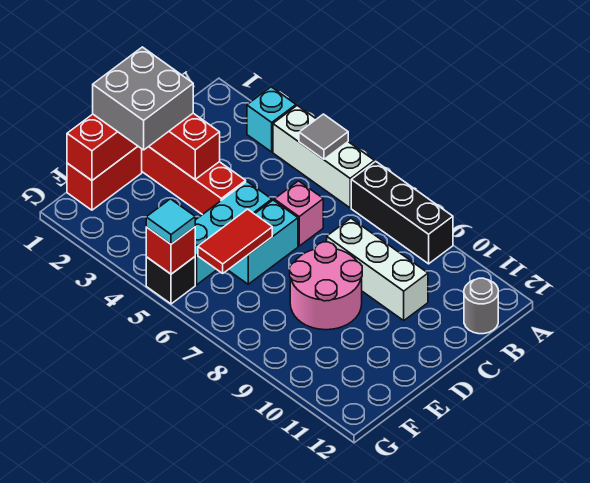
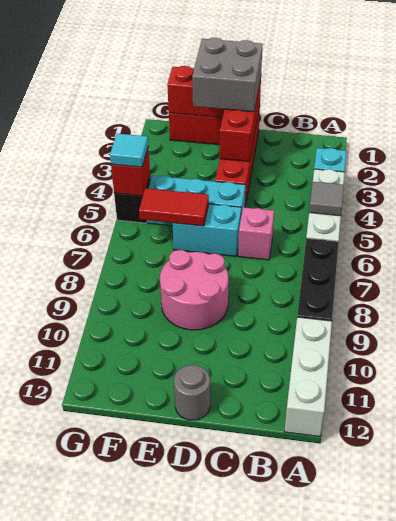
grey 1x1 round brick [464,278,498,334] -> grey 1x1 round brick moved to [174,365,210,420]
white 1x3 brick [327,218,428,320] -> white 1x3 brick moved to [285,317,332,437]

